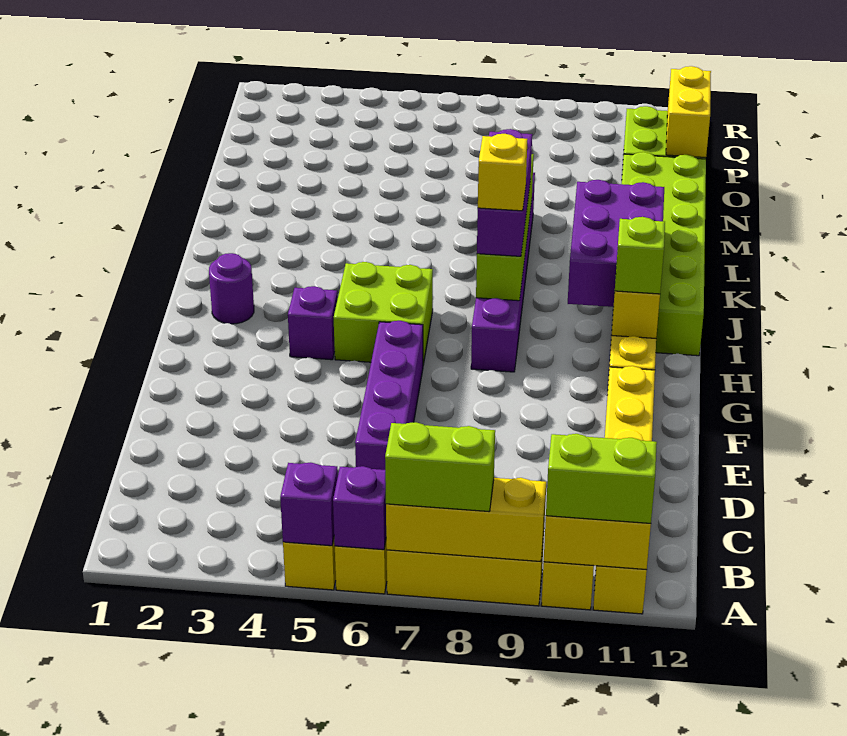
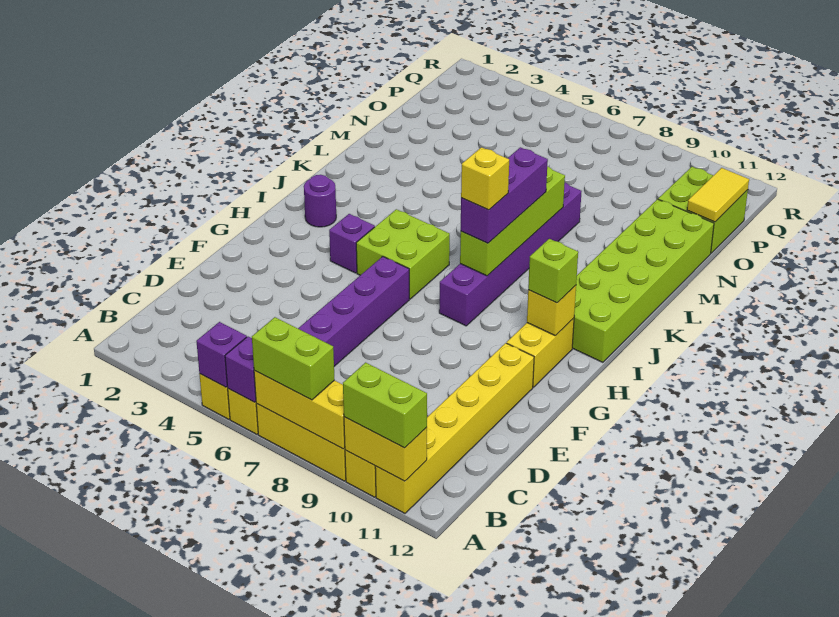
purple 2x3 brick [568,180,664,307] -> none
yellow 1x2 brick [666,66,711,158] -> yellow 1x2 tile [687,168,749,222]

